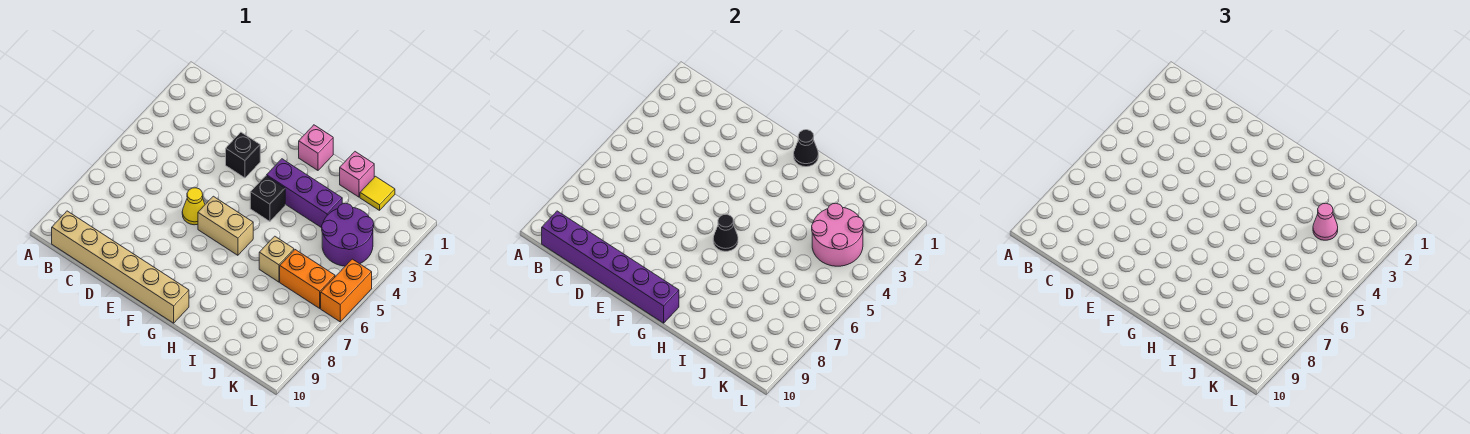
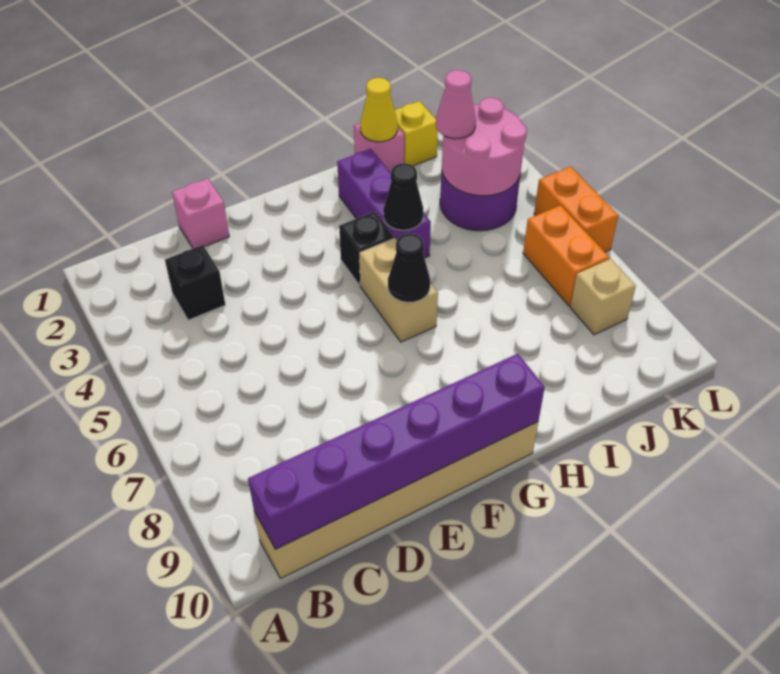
black 1x1 brick [226,132,260,178] -> black 1x1 brick moved to [165,245,225,320]
yellow 1x1 cone [182,188,205,225] -> yellow 1x1 cone moved to [360,78,398,142]
tan 1x2 brick [198,196,253,255] -> tan 1x2 brick turned to [359,238,438,342]
pink 1x1 brick [299,125,333,170] -> pink 1x1 brick moved to [172,179,229,248]
black 1x1 cone [794,130,818,167] -> black 1x1 cone moved to [383,163,424,230]
purple 1x3 brick [267,159,342,228] -> purple 1x3 brick turned to [337,149,431,258]
tan 1x1 brick [259,236,294,282] -> tan 1x1 brick moved to [570,259,636,335]
yellow 1x1 tile [360,176,395,210] -> yellow 1x1 brick [395,101,438,166]
orange 1x2 brick [280,250,335,308] -> orange 1x2 brick turned to [523,205,609,306]

